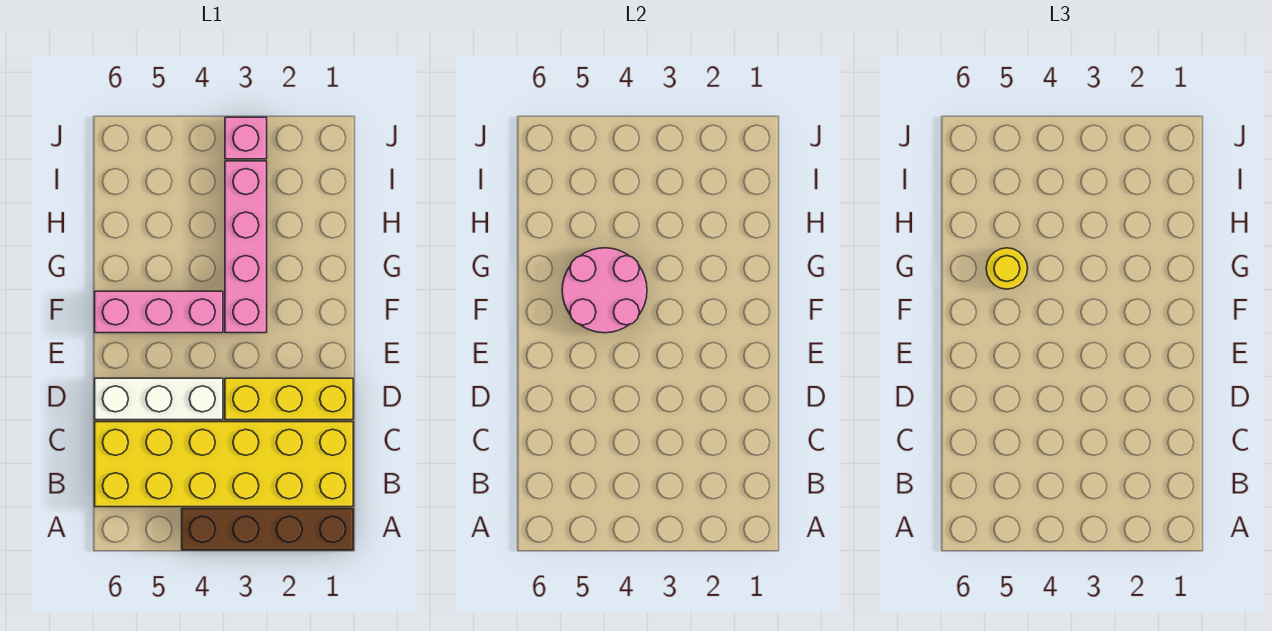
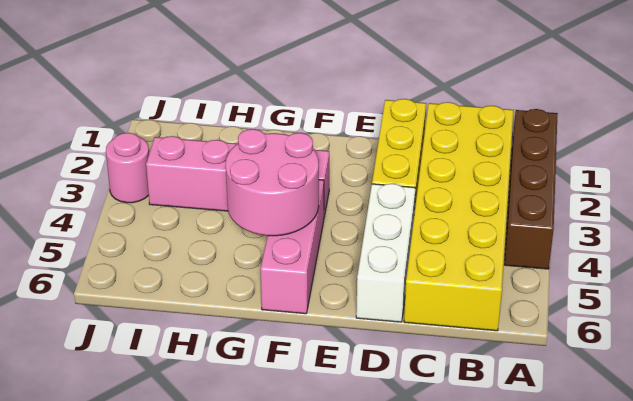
yellow 1x1 round brick [986,248,1028,289] -> none
pink 1x1 brick [225,117,267,159] -> pink 1x1 round brick [106,133,149,203]

